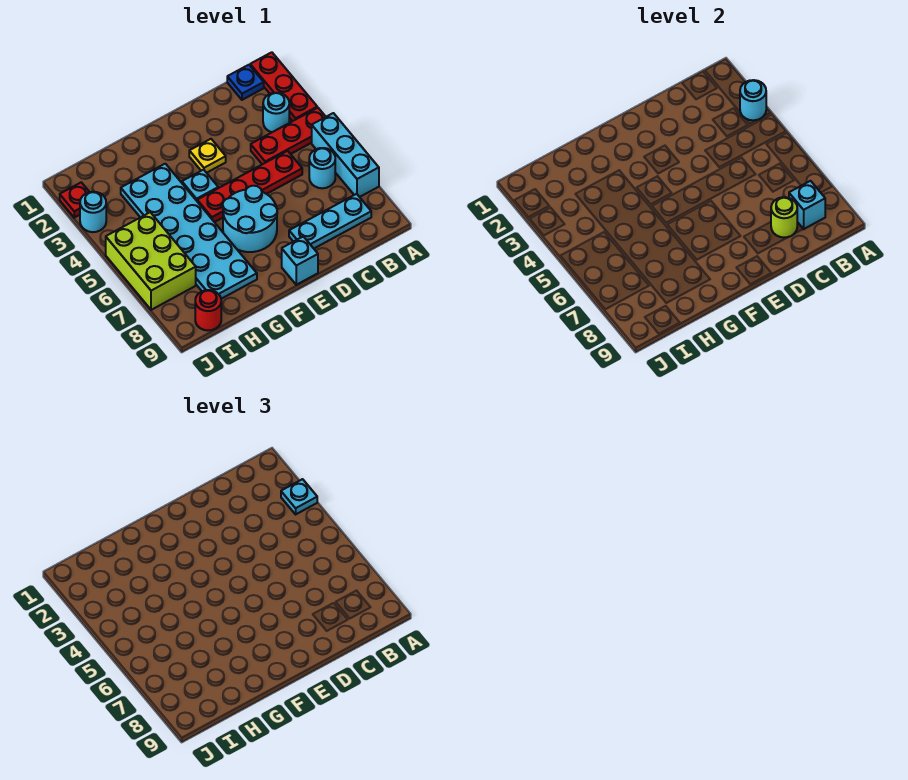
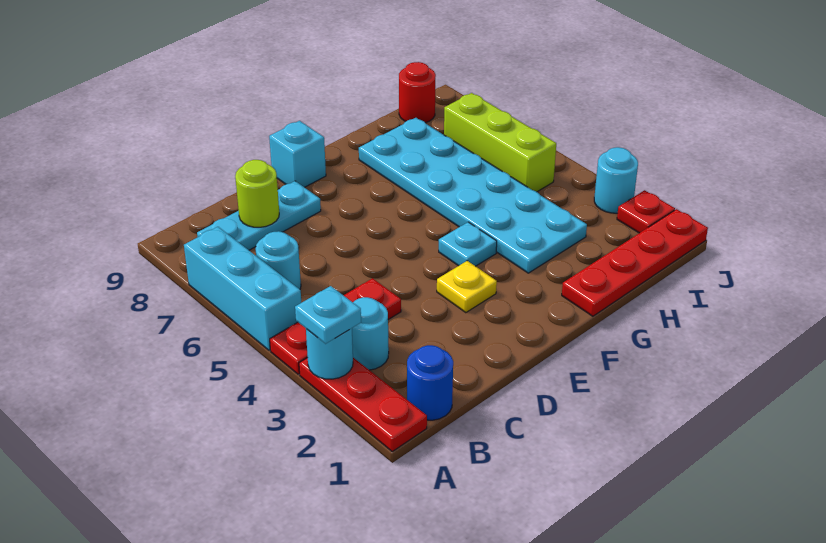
blue 1x1 plate [227,65,264,100] -> blue 1x1 round brick [407,345,453,420]
cyan 1x1 brick [789,181,825,229] -> none
red 1x4 plate [197,151,302,222] -> red 1x4 plate moved to [562,209,708,316]
cyan 2x2 round brick [223,186,277,252] -> none
lime 2x3 brick [106,212,196,310] -> lime 1x3 brick [444,93,556,192]

